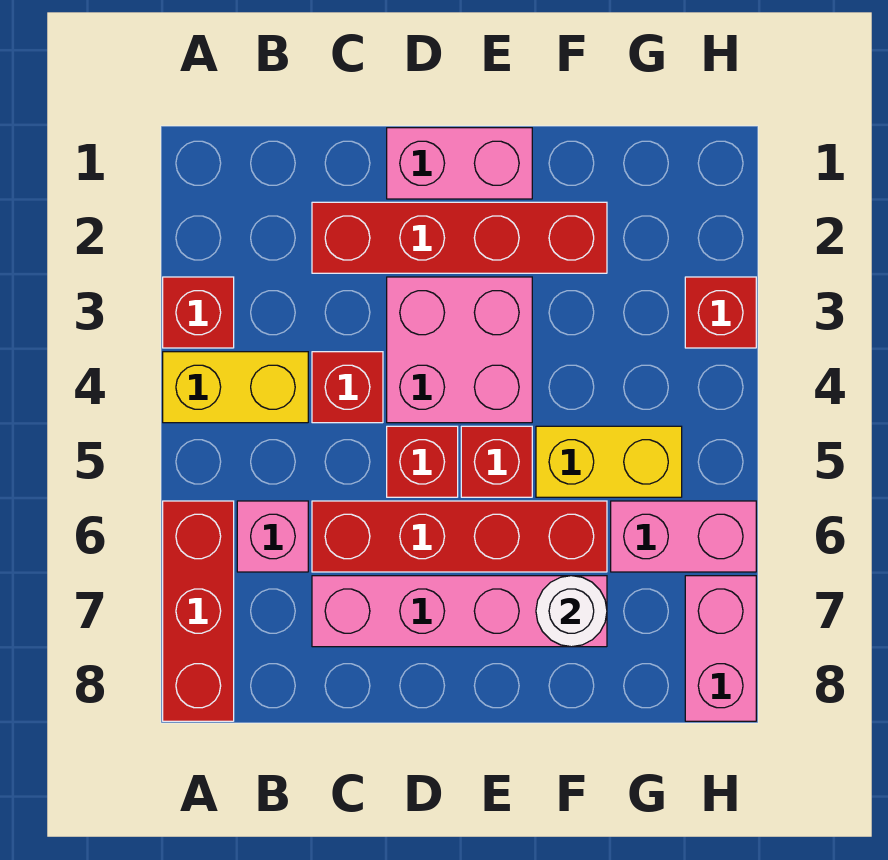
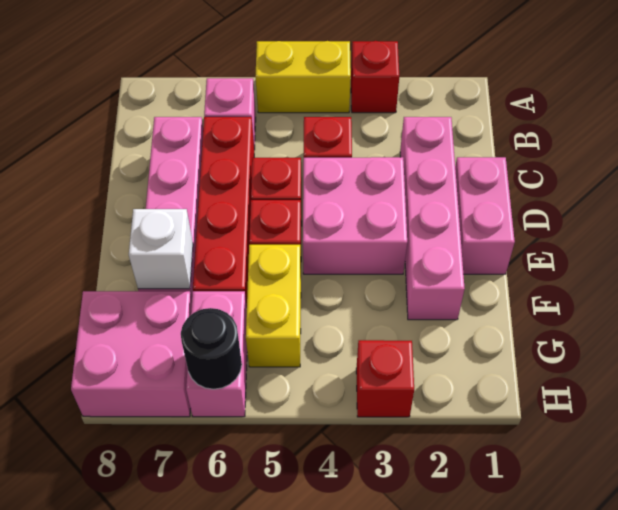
yellow 1x2 brick [163,352,308,423] -> yellow 1x2 brick turned to [255,41,351,113]
red 1x3 brick [163,501,234,721] -> none
red 1x4 brick [312,202,607,273] -> pink 1x4 brick [400,117,465,320]
white 1x1 round brick [536,576,607,647] -> white 1x1 brick [129,209,193,289]
none -> black 1x1 round brick [181,308,242,389]
pink 1x2 brick [685,576,756,721] -> pink 2x2 brick [71,291,192,417]

